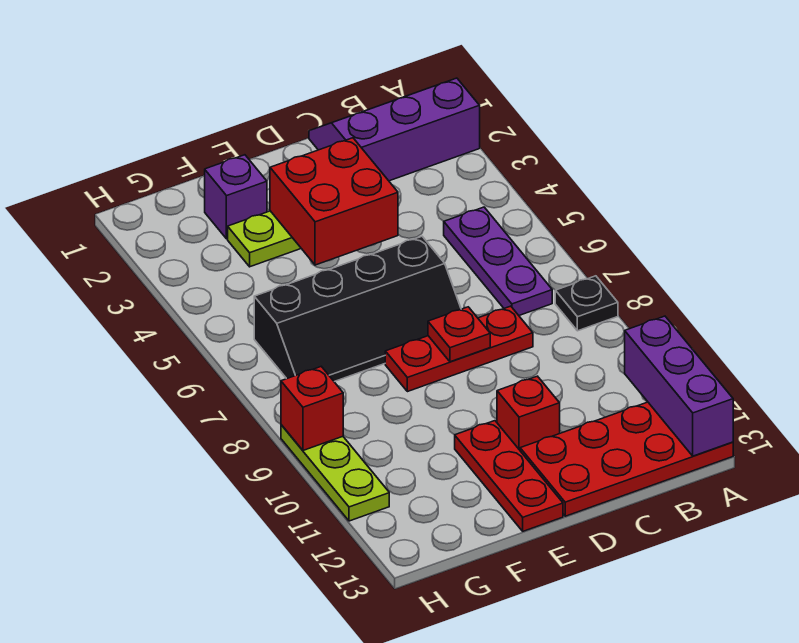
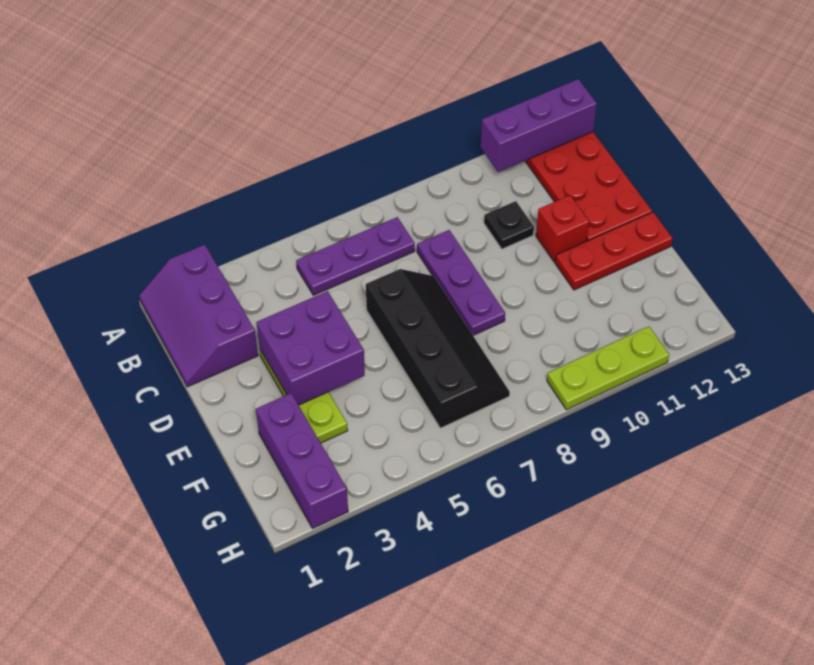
black 1x1 plate [555,276,618,331] -> black 1x1 plate moved to [484,201,534,249]
red 1x3 plate [385,306,533,392] -> purple 1x3 plate [417,230,505,335]
red 2x2 brick [270,138,398,265] -> purple 2x2 brick [257,291,365,405]
red 1x1 plate [428,307,490,362] -> none
purple 1x1 brick [204,155,267,239] -> purple 1x3 brick [256,393,348,528]
red 1x1 brick [281,367,343,450] -> none

